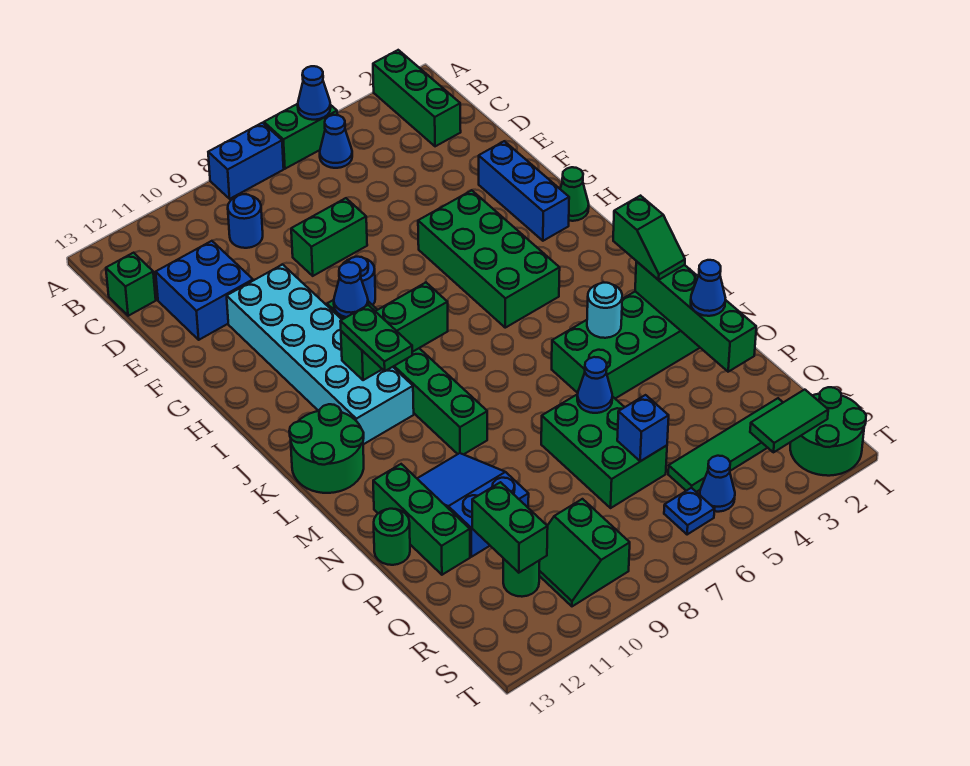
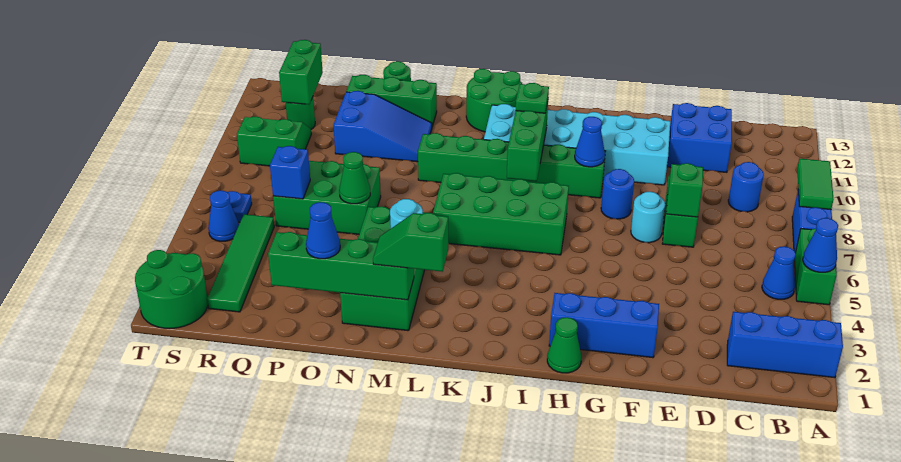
green 1x3 brick [373,50,461,146] -> blue 1x3 brick [727,312,843,378]
green 1x1 brick [106,253,156,316] -> green 1x1 brick moved to [666,163,703,217]
none -> cyan 1x1 round brick [631,192,665,243]
green 2x4 brick [418,190,560,328] -> green 2x4 brick moved to [433,173,569,255]
green 1x2 plate [340,305,412,371] -> green 1x1 plate [516,83,549,113]
blue 1x1 cone [577,357,612,413] -> green 1x1 cone [339,152,370,204]
green 1x2 brick [472,482,548,573] -> green 1x2 brick turned to [279,40,323,104]
green 1x2 tile [750,390,828,452] -> green 1x2 tile moved to [797,159,834,209]

